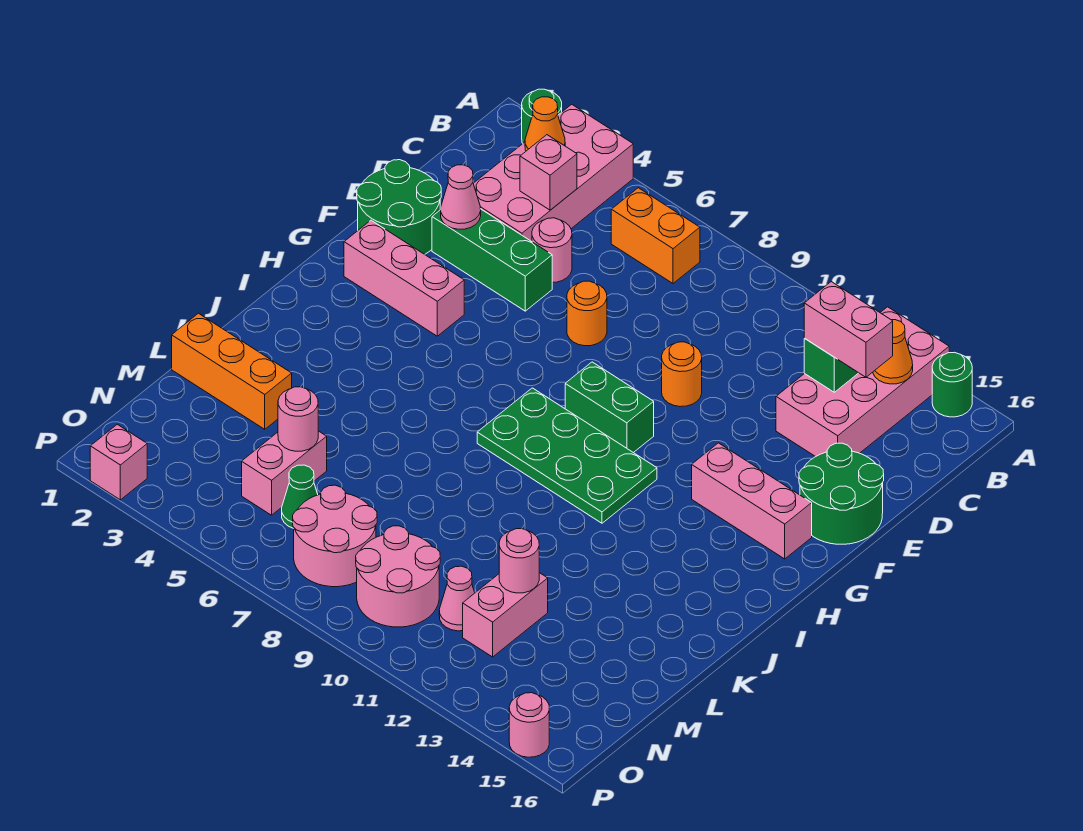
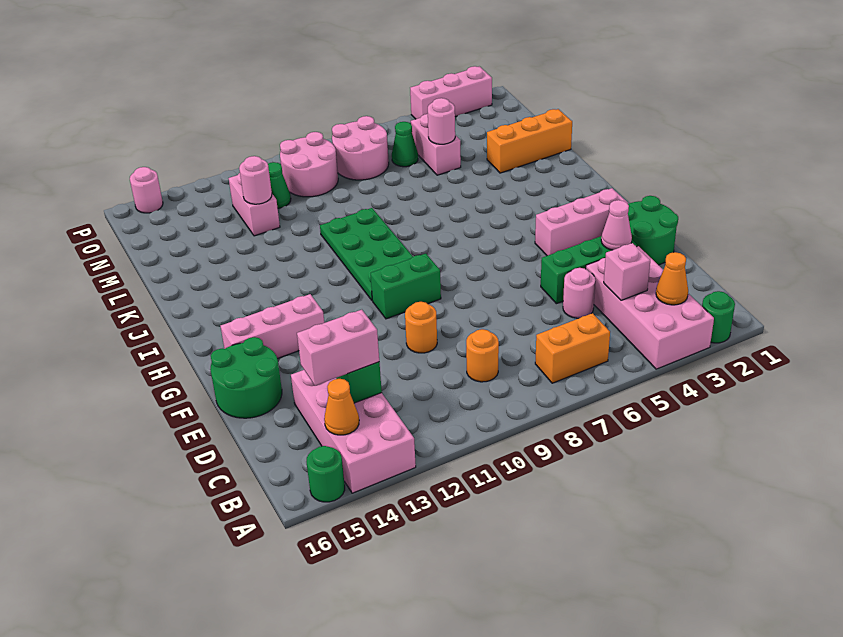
orange 1x1 round brick [567,281,607,346] -> orange 1x1 round brick moved to [466,329,499,382]
green 2x4 plate [477,388,657,523] -> green 2x4 plate turned to [320,208,413,300]
pink 1x1 cone [439,566,475,631] -> green 1x1 cone [268,162,291,208]
pink 1x1 brick [90,424,147,500] -> pink 1x3 brick [410,66,492,119]

